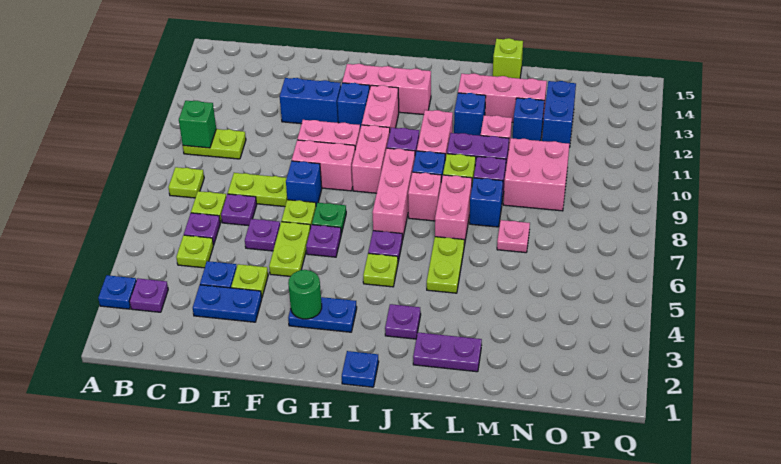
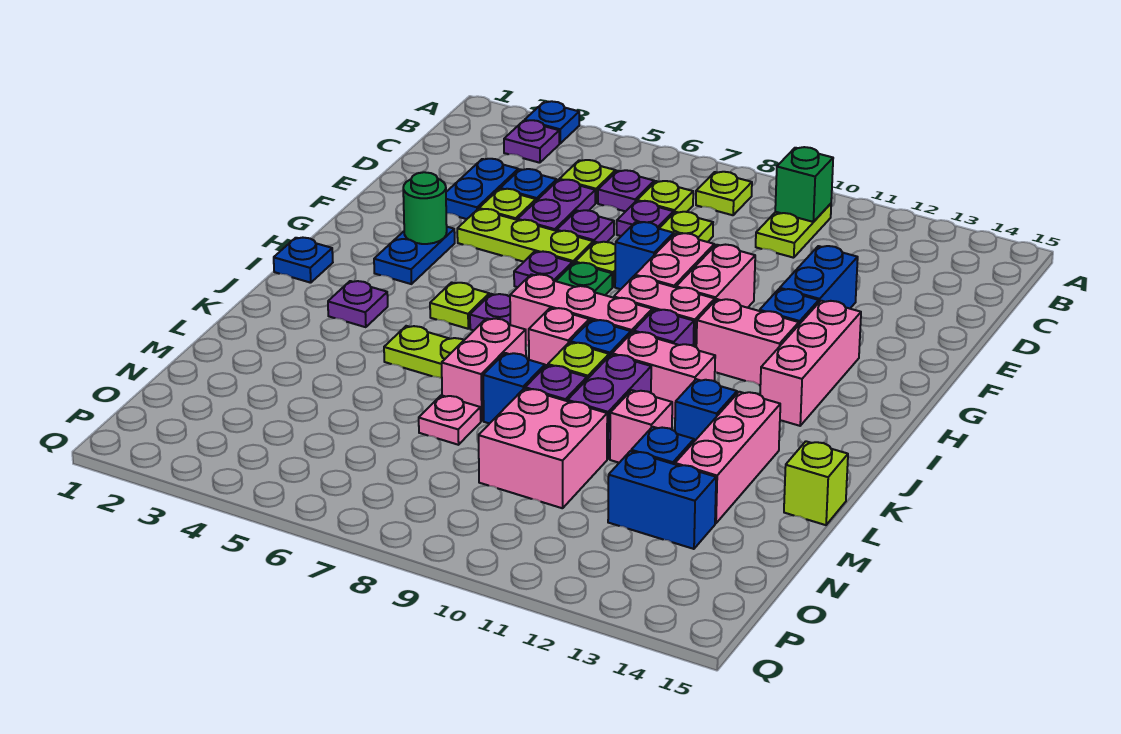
lime 1x2 plate [269,222,310,276] -> lime 1x3 plate [457,209,593,264]
purple 1x2 plate [413,333,482,372] -> purple 1x2 plate moved to [518,180,595,231]
pink 1x2 brick [435,175,472,246] -> pink 1x2 brick turned to [442,318,526,421]

